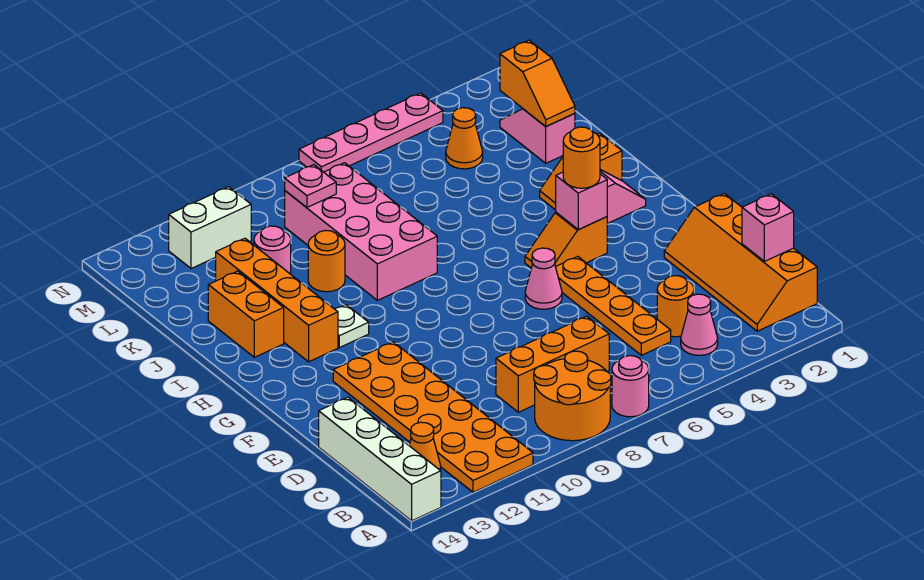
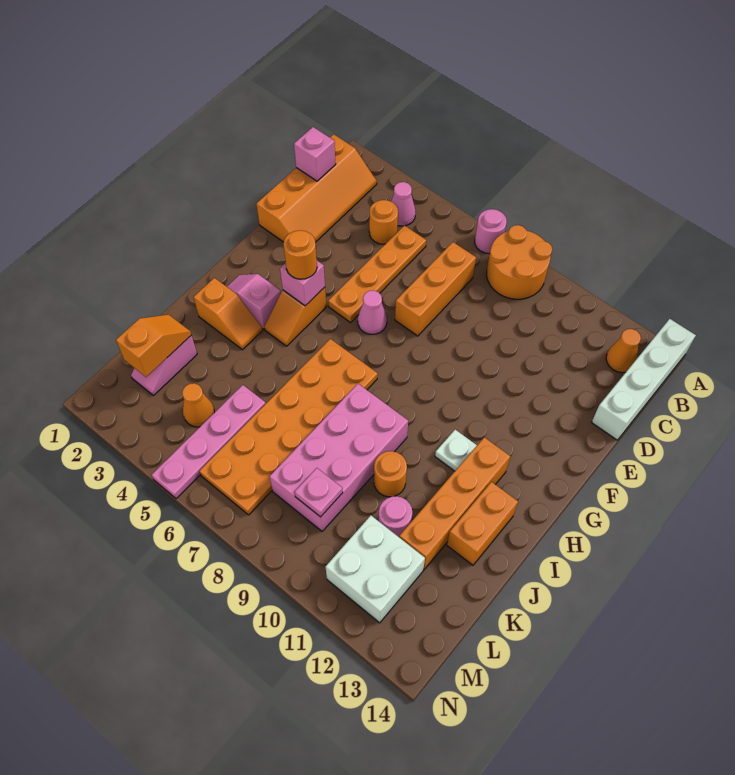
orange 2x6 plate [333,342,533,492] -> orange 2x6 plate moved to [199,339,378,515]
orange 1x3 brick [496,316,609,412] -> orange 1x3 brick turned to [395,242,476,336]
orange 1x2 slope [525,213,607,268] -> orange 1x2 slope turned to [264,287,326,346]
white 1x2 brick [169,187,251,269] -> white 2x2 brick [325,515,425,623]
pink 1x4 plate [299,93,443,172] -> pink 1x4 plate turned to [152,385,266,499]

